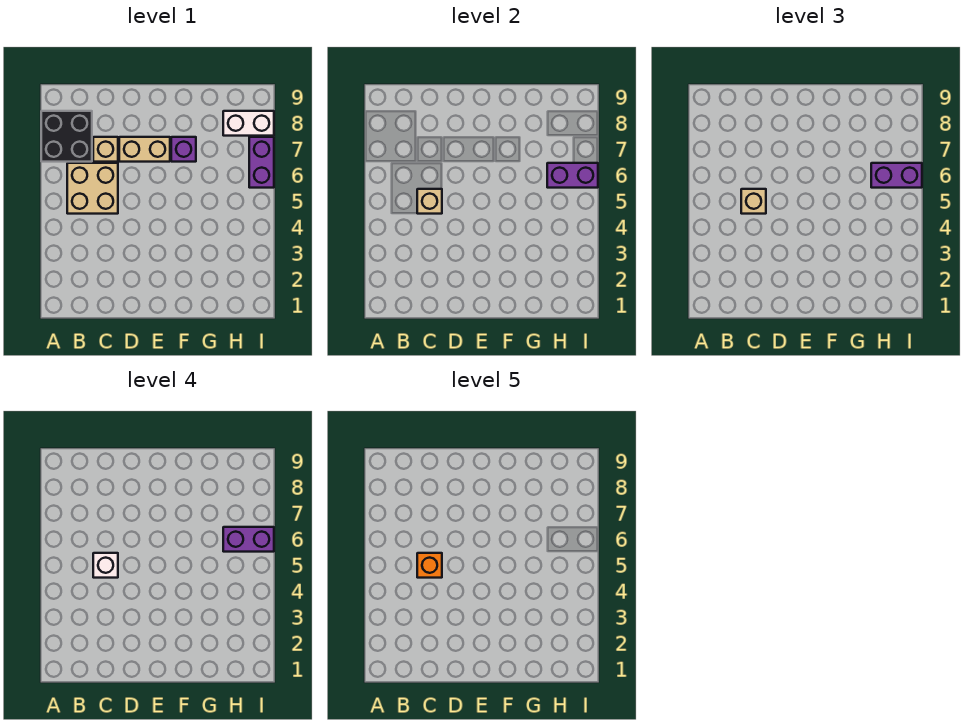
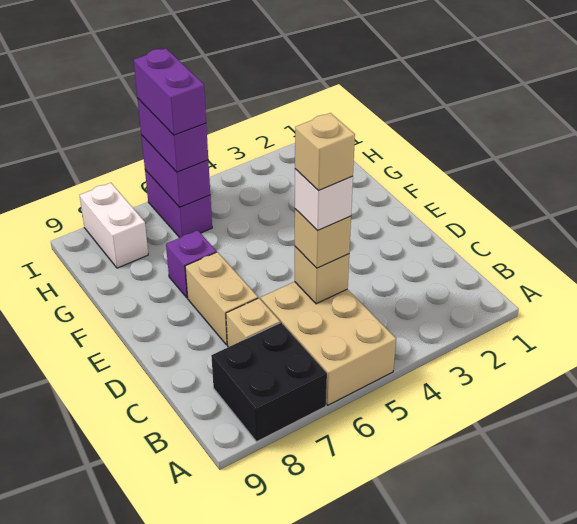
tan 2x2 brick [67,163,118,214] -> tan 2x3 brick [261,282,396,405]
orange 1x1 brick [417,553,442,578] -> tan 1x1 brick [295,113,355,191]
purple 1x2 brick [249,137,274,188] -> purple 1x2 brick turned to [145,170,212,238]

